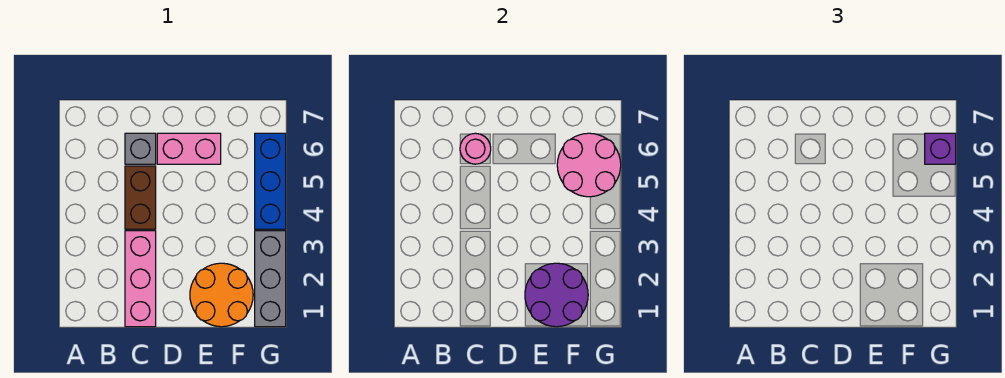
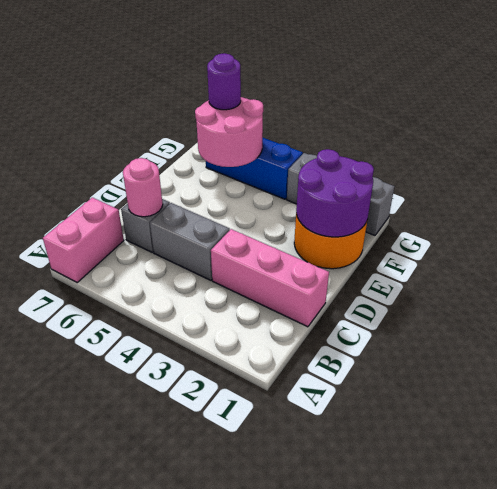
brown 1x2 brick [125,166,156,229] -> grey 1x2 brick [150,203,230,280]
pink 1x2 brick [157,133,221,164] -> pink 1x2 brick moved to [43,198,124,282]
purple 1x1 brick [925,133,956,164] -> purple 1x1 round brick [207,53,241,110]

